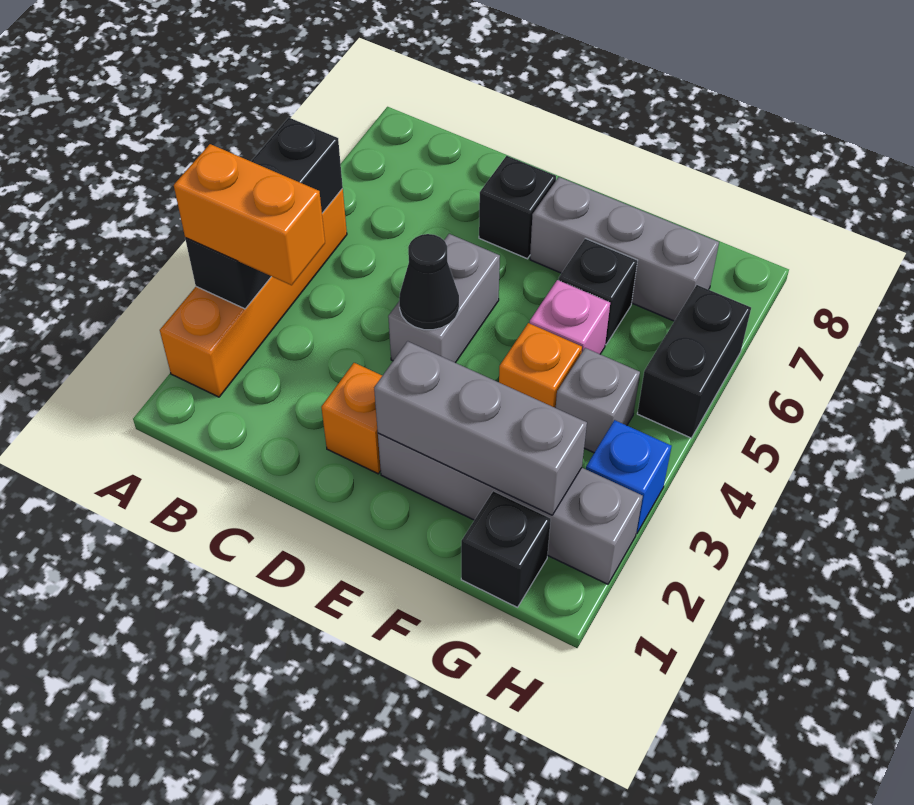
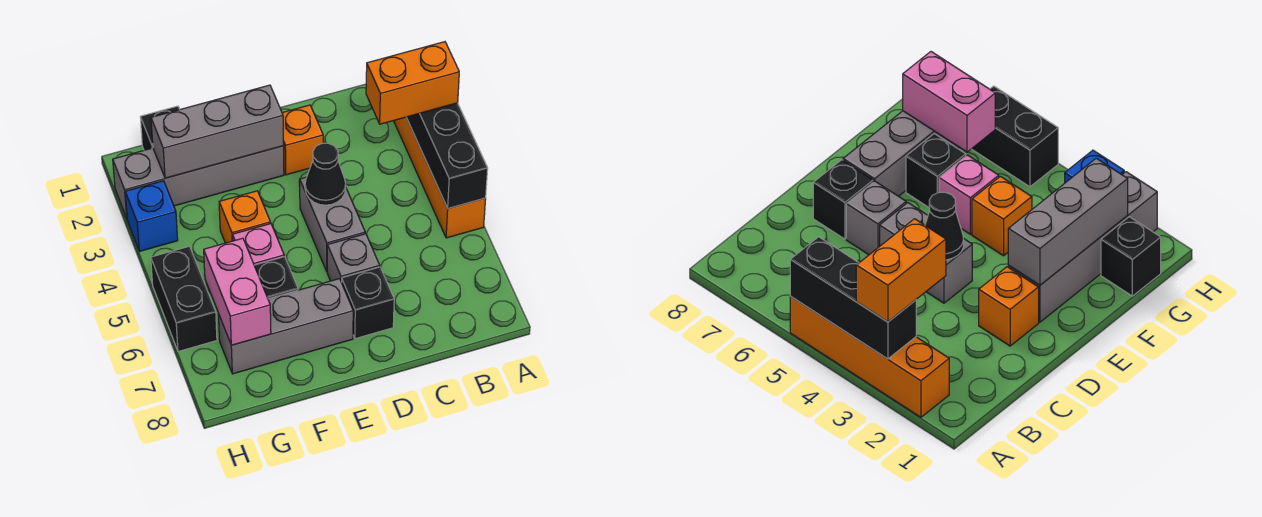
grey 1x1 brick [556,348,640,453] -> grey 1x1 brick moved to [327,234,380,282]
none -> pink 1x2 brick [204,238,271,345]

